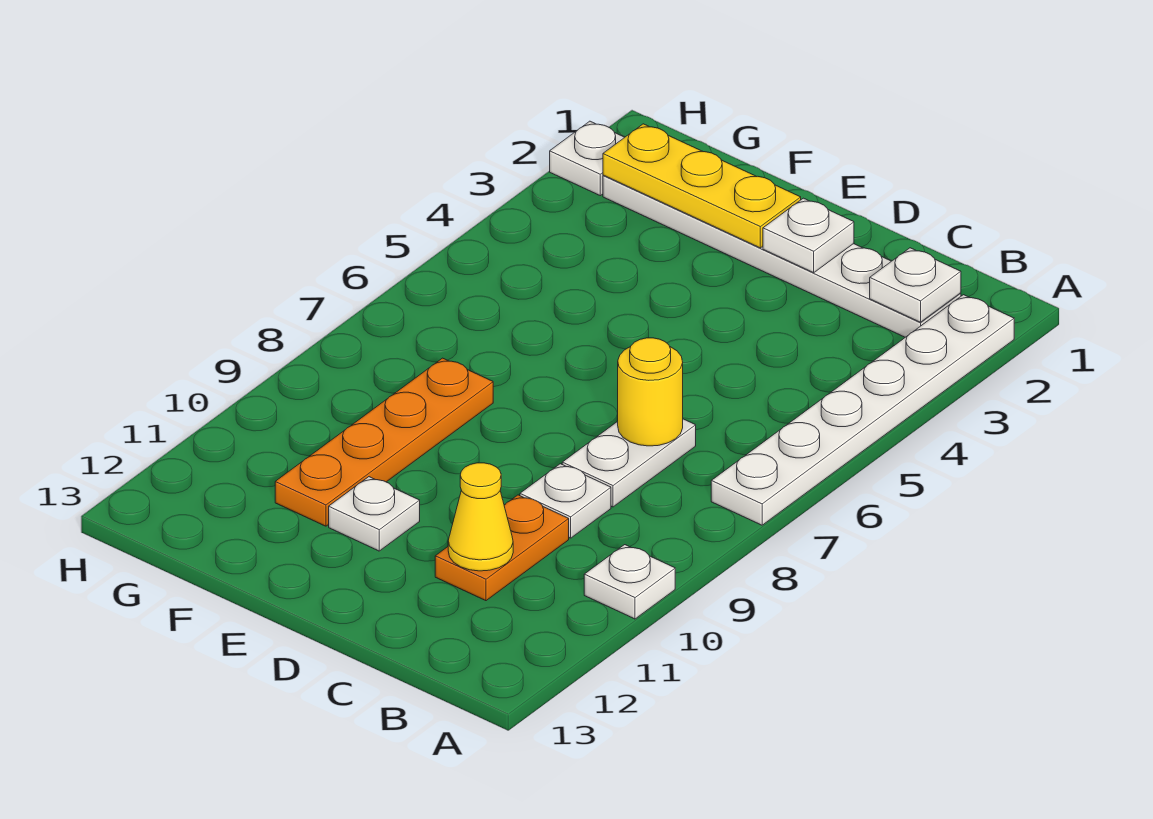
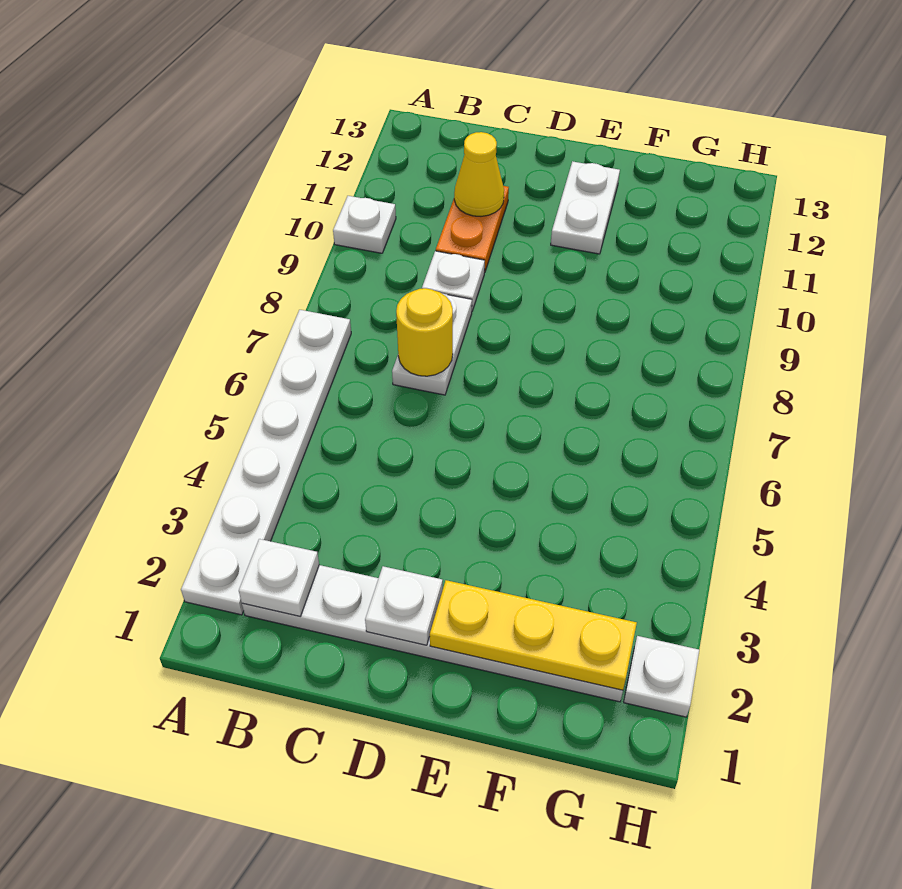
white 1x1 plate [329,477,420,551] -> white 1x2 plate [551,161,620,254]
orange 1x4 plate [275,358,493,526] -> none

